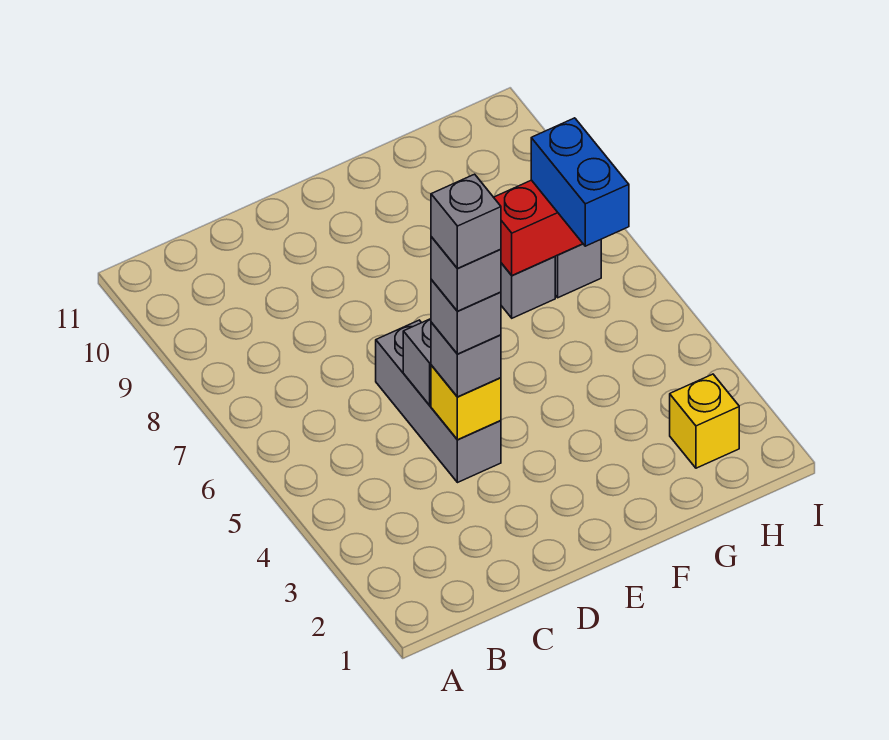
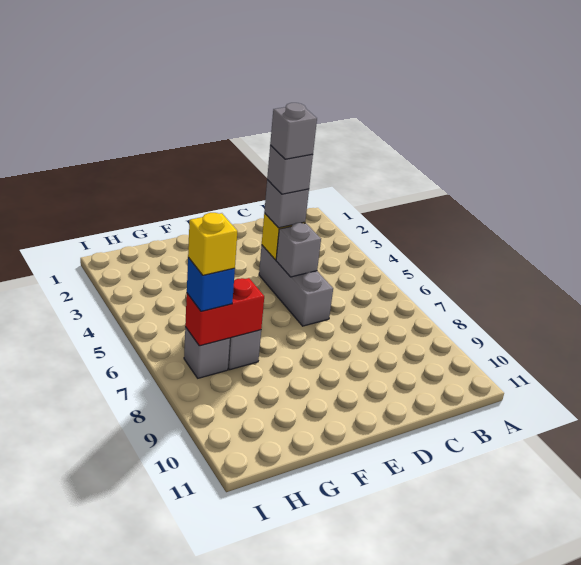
grey 1x1 brick [431,174,501,268] -> none
yellow 1x1 brick [670,374,739,468] -> yellow 1x1 brick moved to [188,213,238,275]
blue 1x2 brick [531,118,629,246] -> blue 1x1 brick [187,257,235,311]

